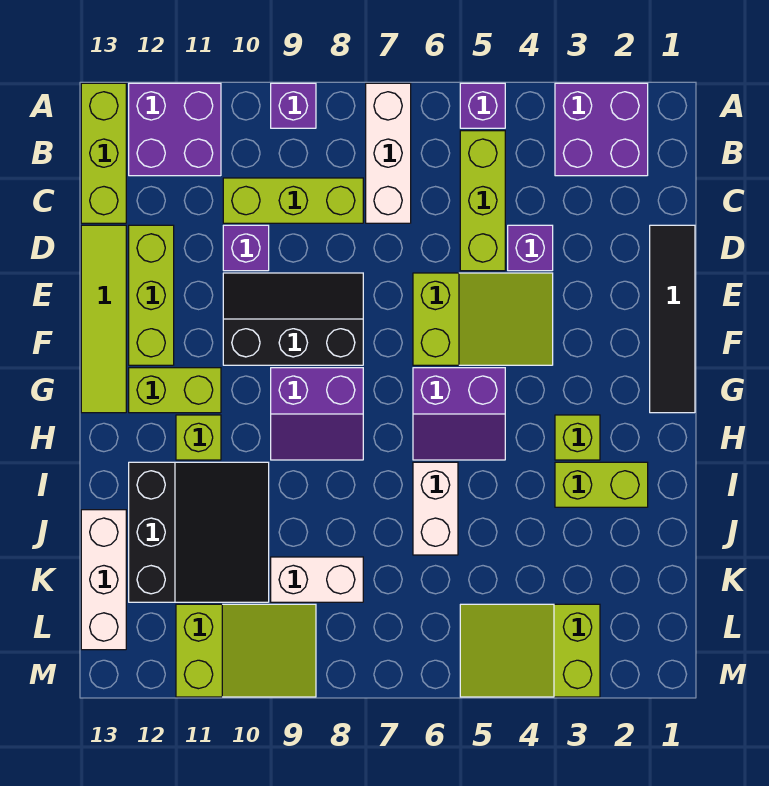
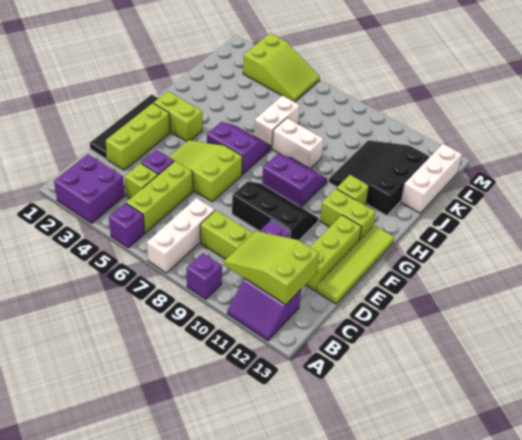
purple 2x2 brick [129,83,221,176] -> purple 2x2 slope [227,278,301,341]
lime 1x3 brick [81,83,126,223] -> lime 1x3 brick moved to [106,103,170,170]
black 2x3 slope [223,273,363,365] -> black 2x3 slope turned to [232,181,319,240]
lime 1x1 brick [555,415,600,460] -> lime 1x1 brick moved to [125,163,158,198]
lime 1x2 brick [555,462,648,507] -> lime 1x2 brick moved to [154,91,202,141]
white 1x2 brick [271,557,363,602] -> white 1x2 brick moved to [272,118,324,169]
lime 2x3 slope [176,604,316,697] -> lime 2x3 slope moved to [224,231,319,305]

